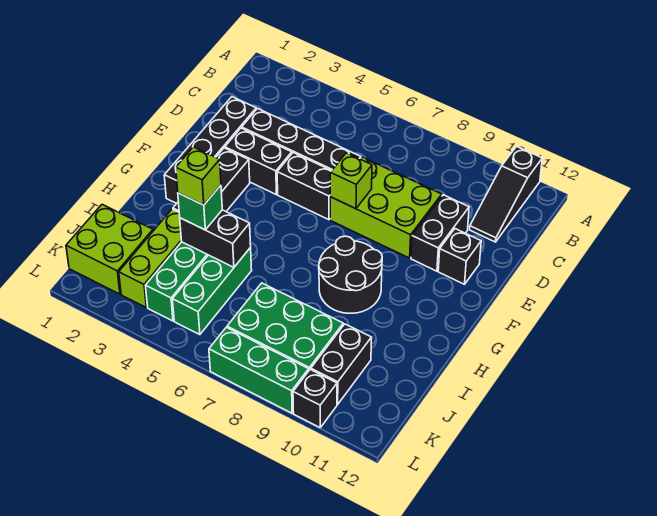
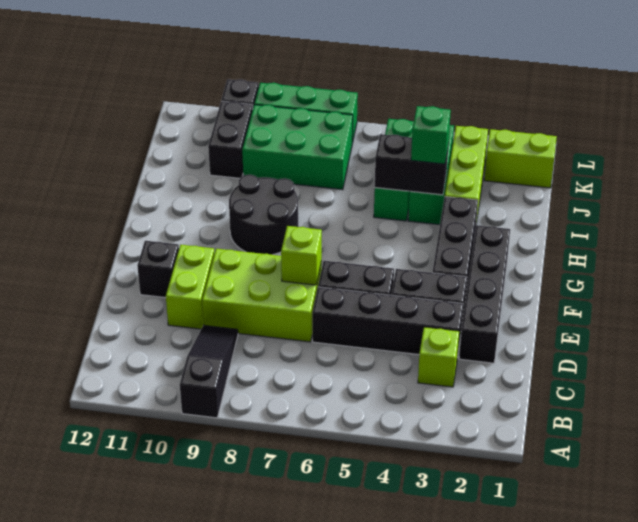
black 1x3 slope [470,147,542,242] -> black 1x3 slope moved to [180,325,238,418]
black 1x2 brick [411,195,469,271] -> lime 1x2 brick [166,245,214,329]
lime 1x1 brick [176,147,221,205] -> lime 1x1 brick moved to [418,327,459,387]
lime 2x2 brick [66,205,153,294] -> lime 1x2 brick [484,129,557,188]

